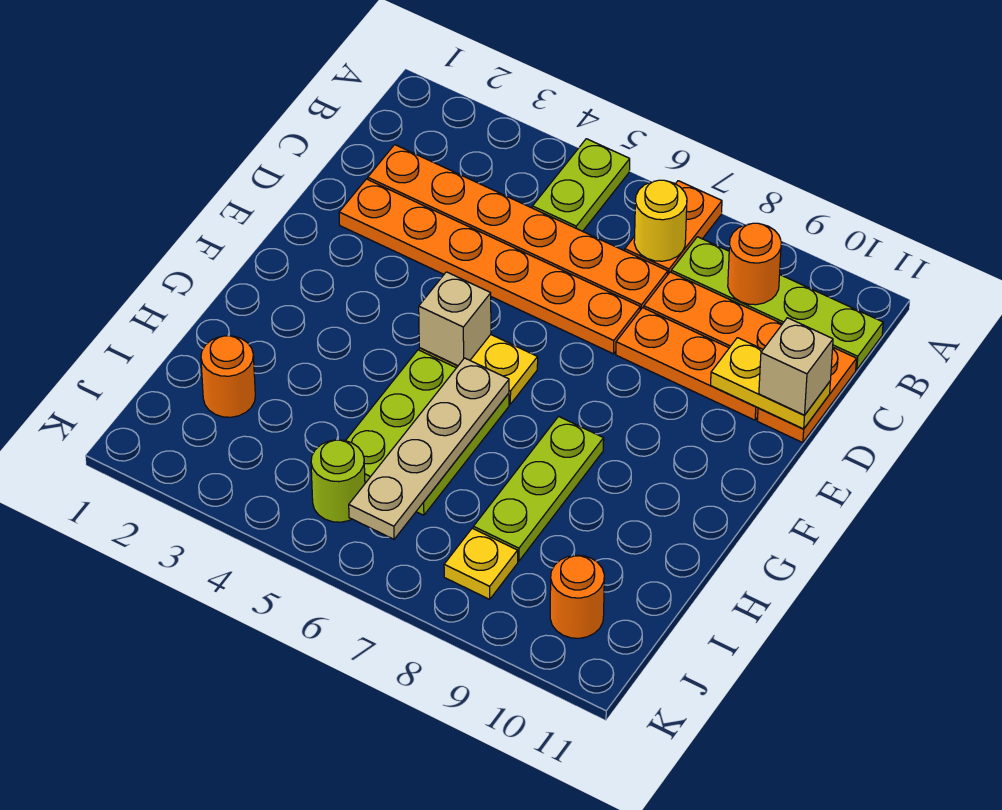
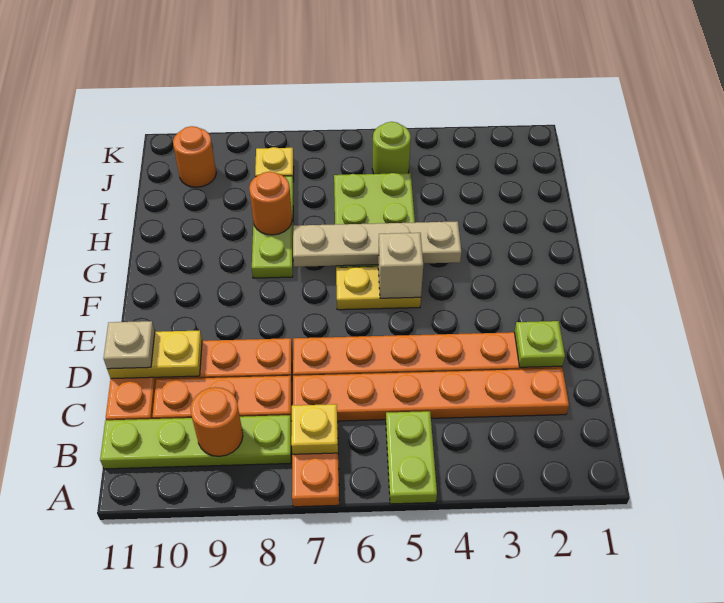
yellow 1x1 round brick [634,180,687,261] -> yellow 1x1 plate [291,404,338,454]
none -> lime 1x1 plate [514,321,565,367]
tan 1x1 brick [759,318,833,415] -> tan 1x1 plate [104,321,155,369]
tan 1x4 plate [349,358,509,539] -> tan 1x4 plate turned to [293,221,461,267]
orange 1x1 round brick [201,336,255,417] -> orange 1x1 round brick moved to [249,172,292,235]

